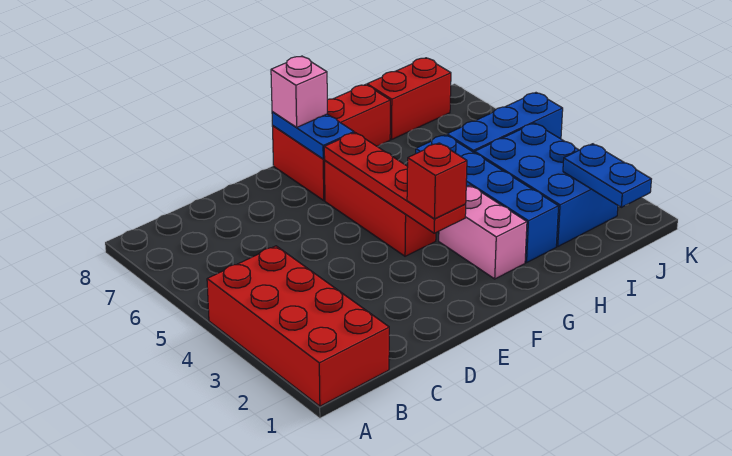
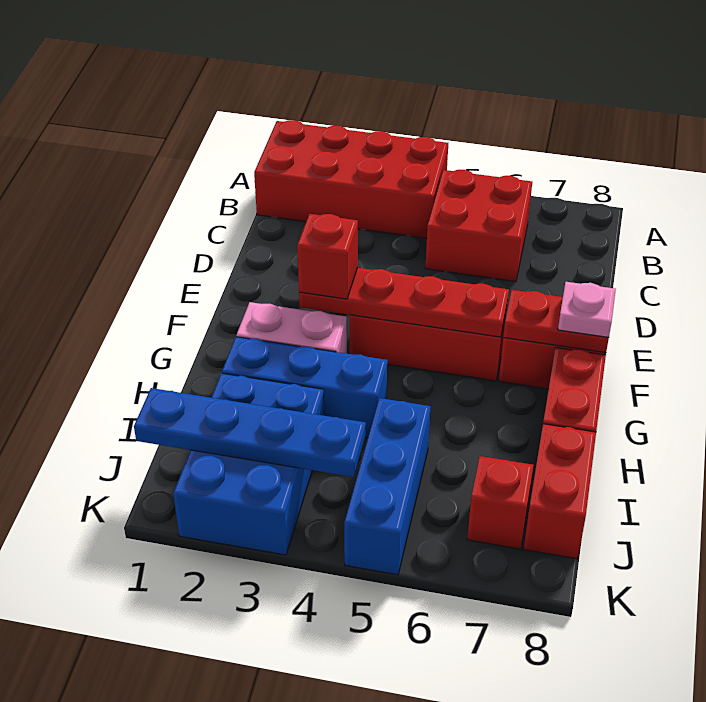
none -> red 2x2 brick [425,170,532,282]
blue 1x2 plate [272,112,354,159] -> red 1x2 plate [503,290,609,353]
pink 1x1 brick [271,56,327,127] -> pink 1x1 plate [558,282,616,337]
blue 1x4 brick [416,135,559,263] -> blue 1x3 brick [222,337,387,438]
blue 2x3 brick [475,123,618,246] -> blue 2x3 brick turned to [173,373,324,555]
blue 1x2 plate [563,144,651,207] -> blue 1x4 plate [134,388,366,477]
none -> red 1x1 brick [467,456,533,549]

